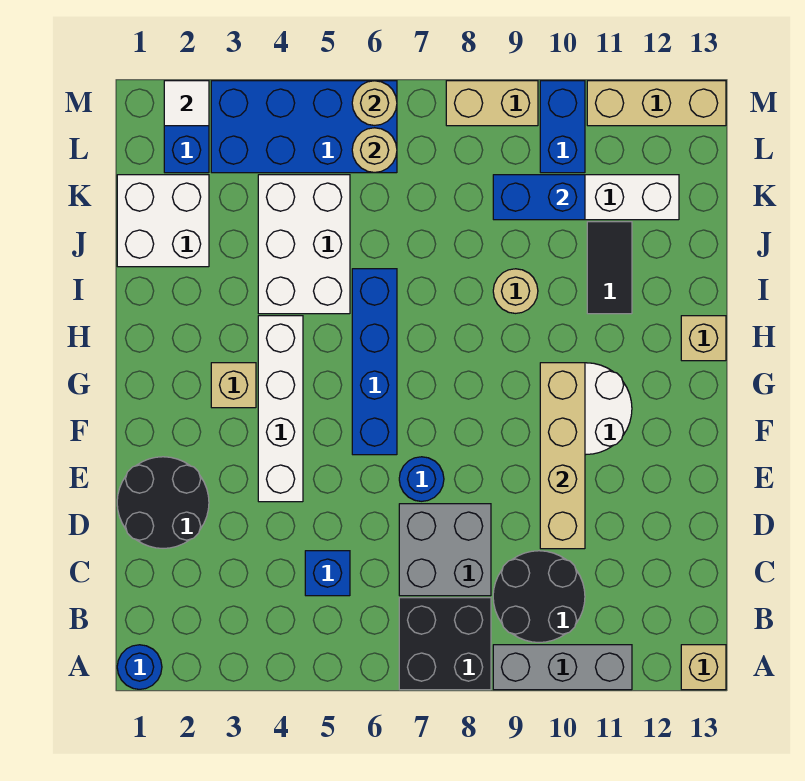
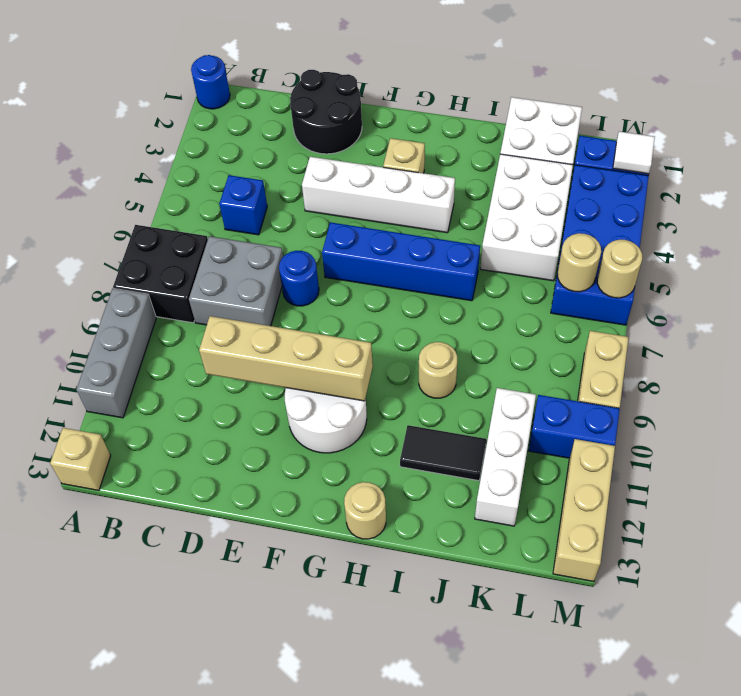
black 2x2 round brick [493,551,585,642] -> none
tan 1x1 brick [681,316,726,361] -> tan 1x1 round brick [344,482,386,539]
white 2x3 brick [258,175,350,314] -> white 2x3 brick turned to [480,154,573,281]
blue 1x2 brick [493,175,585,220] -> none

